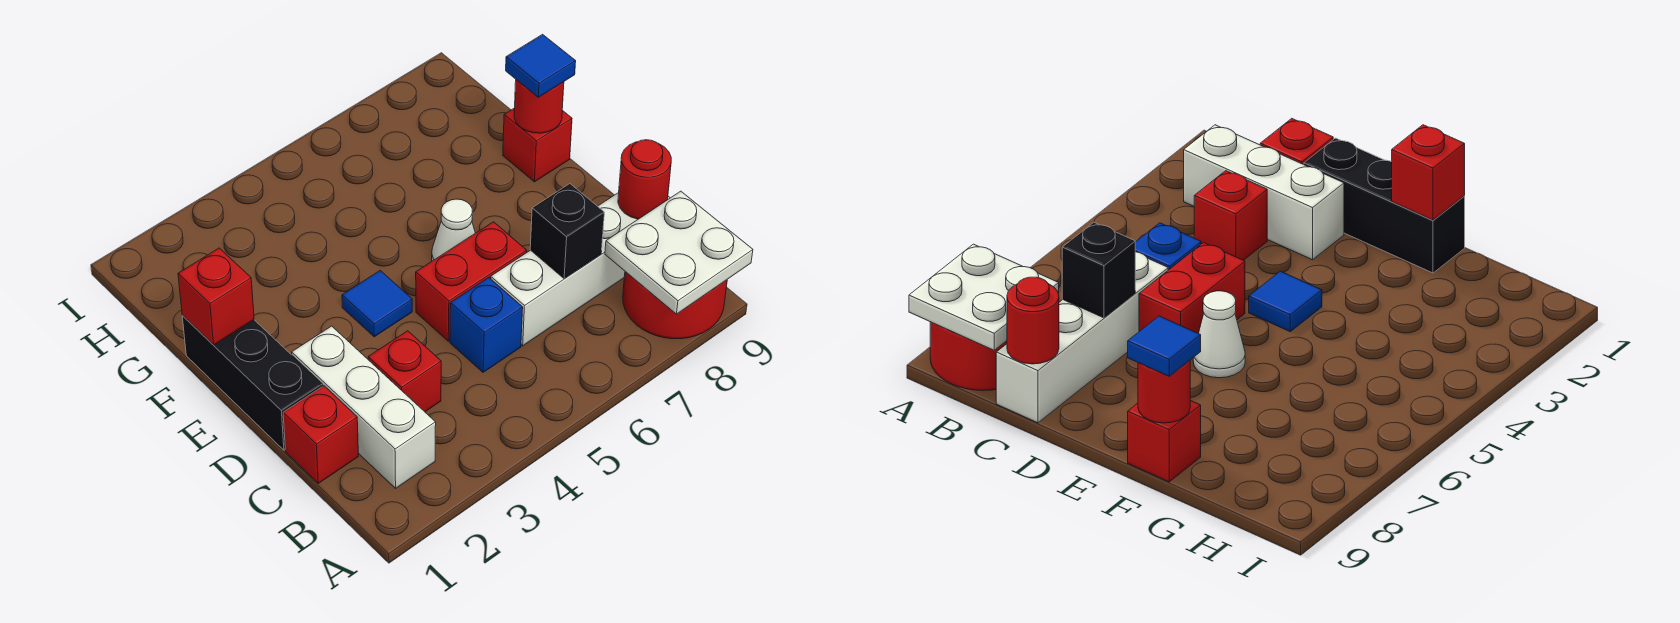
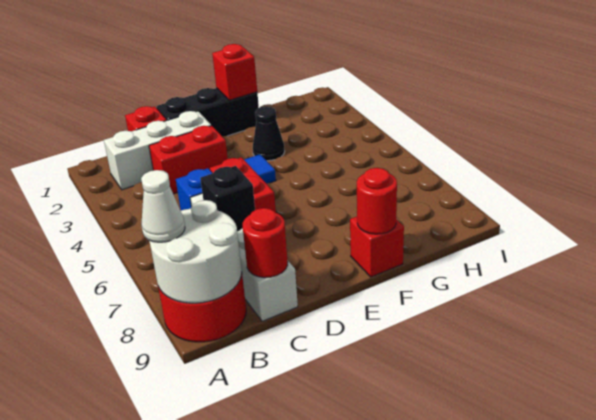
white 2x2 plate [605,191,753,314] -> white 2x2 round brick [149,200,242,303]
red 1x1 brick [368,331,441,412] -> red 1x2 brick [149,126,228,194]
white 1x1 cone [432,199,475,261] -> white 1x1 cone moved to [141,170,185,242]
none -> black 1x1 cone [253,106,285,161]
blue 1x1 tile [506,34,576,97] -> none

